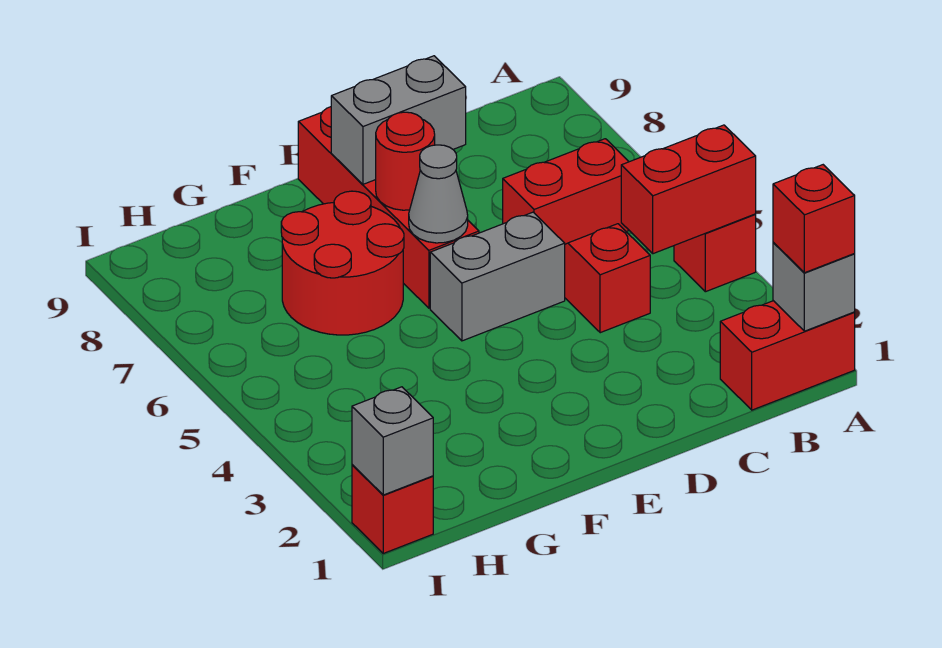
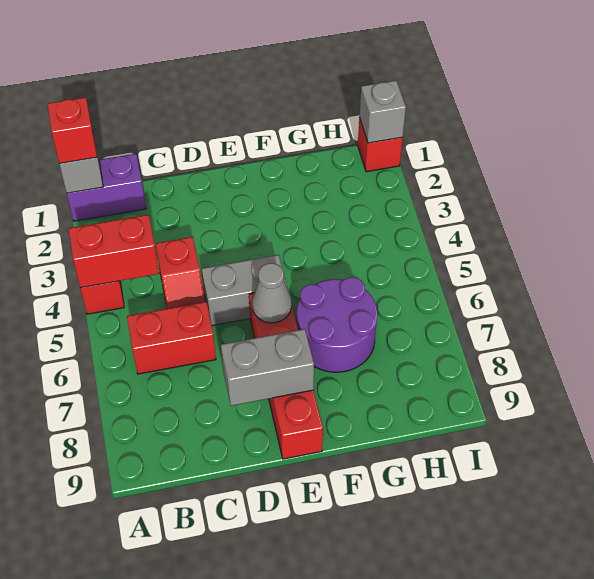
red 1x2 brick [720,301,855,410] -> purple 1x2 brick [67,154,146,221]
red 1x1 round brick [376,112,435,210] -> none
red 2x2 round brick [281,191,404,335] -> purple 2x2 round brick [297,277,377,372]

